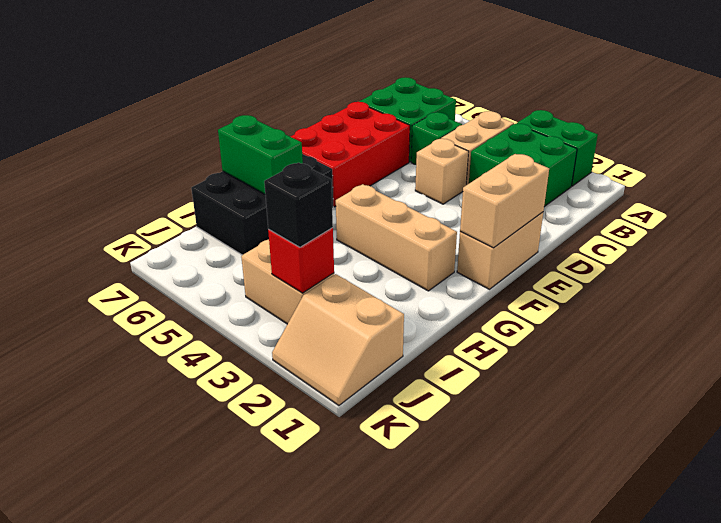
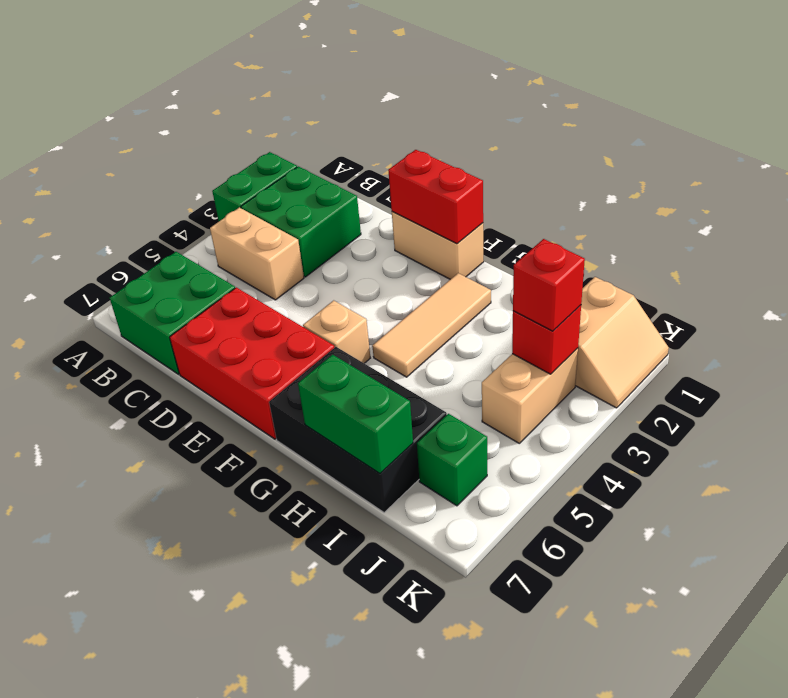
green 1x1 brick [411,112,462,165] -> green 1x1 brick moved to [417,414,487,506]
tan 1x1 brick [415,139,469,204] -> tan 1x1 brick moved to [303,300,370,363]
tan 1x2 brick [460,154,549,248] -> red 1x2 brick [388,150,483,244]
tan 1x3 brick [336,184,457,291] -> tan 1x3 tile [372,273,491,377]
green 1x2 brick [218,115,303,194] -> green 1x2 brick turned to [298,355,413,473]
black 1x1 brick [264,163,333,247] -> red 1x1 brick [513,239,585,331]

